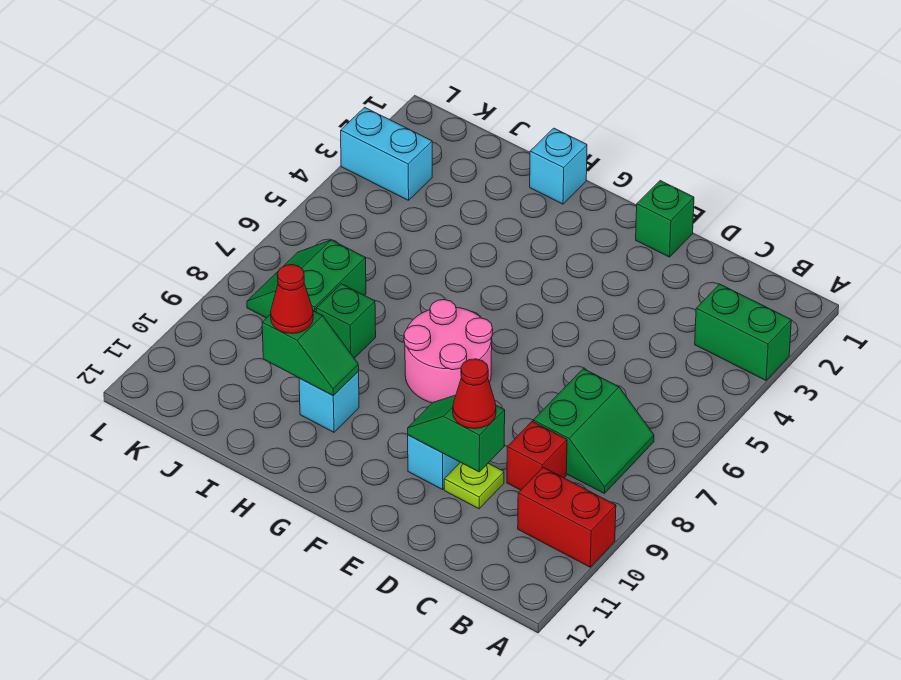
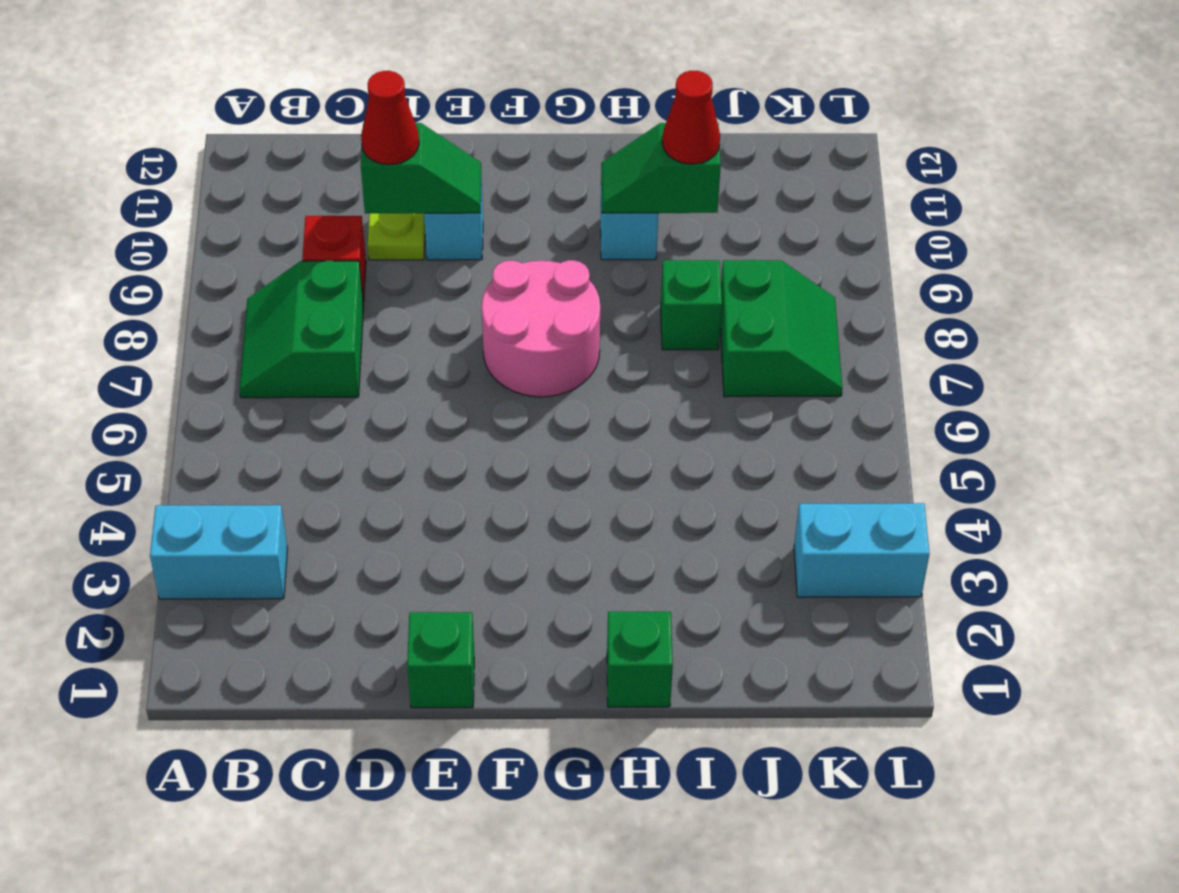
green 1x2 brick [695,284,791,380] -> cyan 1x2 brick [150,505,287,599]
red 1x2 brick [518,467,616,567] -> none
cyan 1x1 brick [530,128,587,204] -> green 1x1 brick [607,612,673,707]

